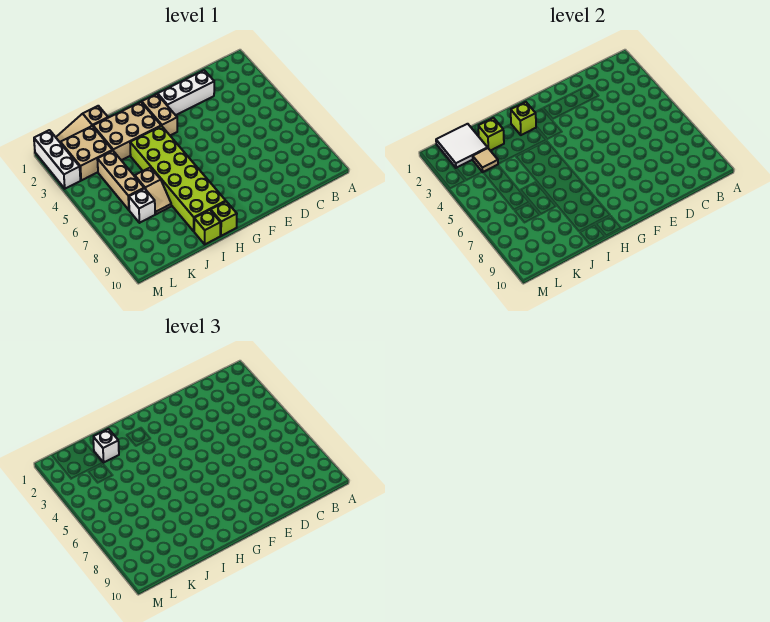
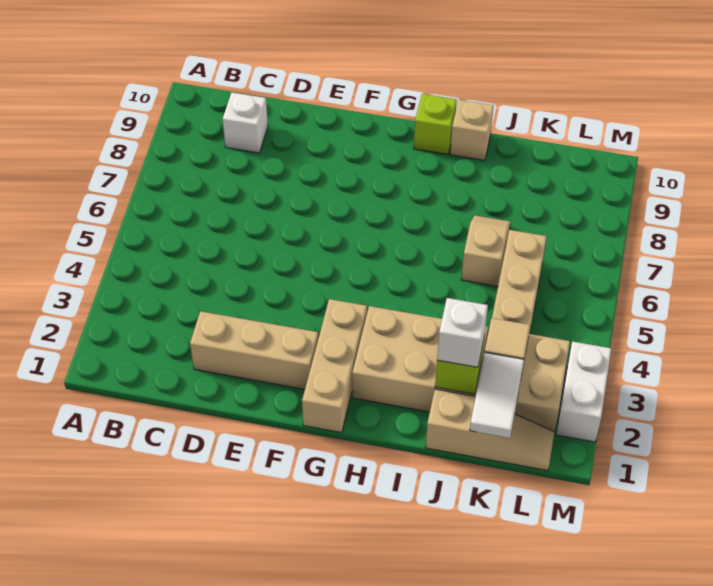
white 1x3 brick [158,70,214,115] -> tan 1x3 brick [190,311,318,389]
tan 1x2 brick [142,94,177,135] -> tan 1x3 brick [302,299,367,433]
lime 1x1 brick [511,102,536,135] -> none
lime 2x6 brick [130,126,226,231] -> none
lime 1x1 brick [194,210,220,244] -> tan 1x1 brick [450,100,494,160]
white 2x2 tile [436,124,487,168] -> white 1x2 tile [470,352,524,438]
white 1x1 brick [129,189,155,223] -> white 1x1 brick moved to [223,92,268,153]
white 1x3 brick [34,130,80,189] -> white 1x2 brick [556,341,611,442]

